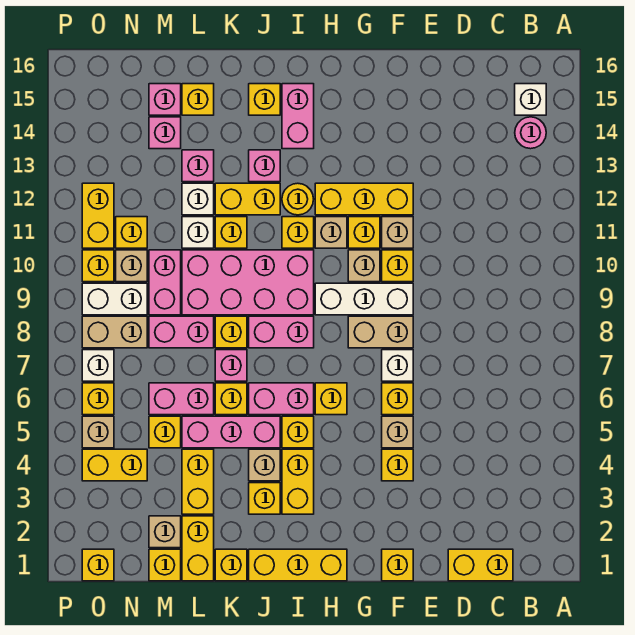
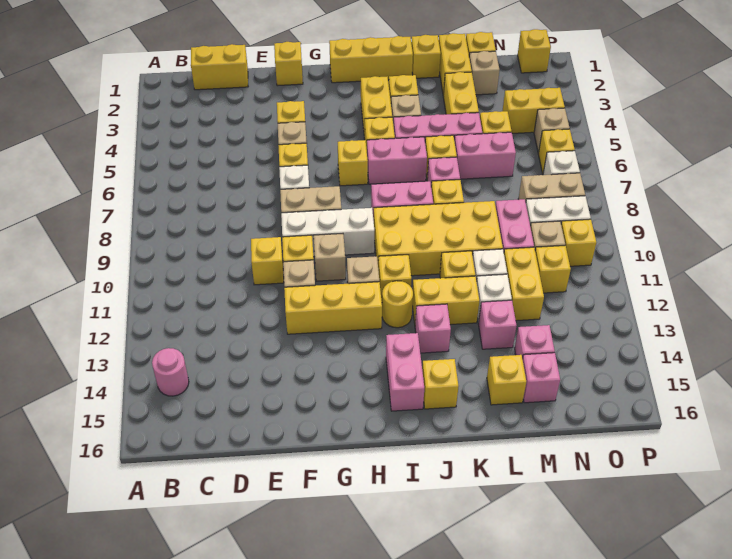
white 1x1 brick [515,84,546,115] -> none
yellow 1x1 brick [348,217,380,248] -> yellow 1x1 brick moved to [251,237,284,285]
pink 2x4 brick [182,250,314,315] -> yellow 2x4 brick [373,201,503,276]
pink 1x2 brick [149,316,214,348] -> none
yellow 1x2 brick [82,183,114,248] -> yellow 1x2 brick moved to [504,247,544,321]

